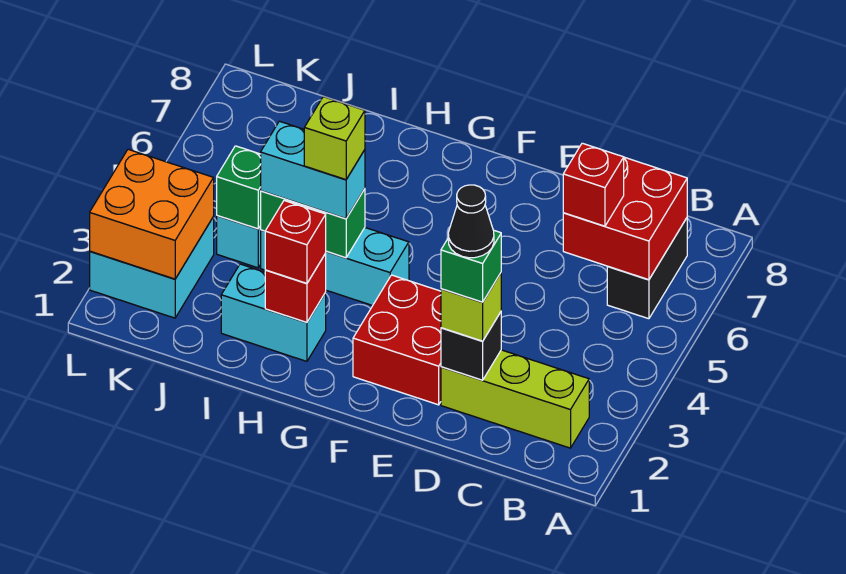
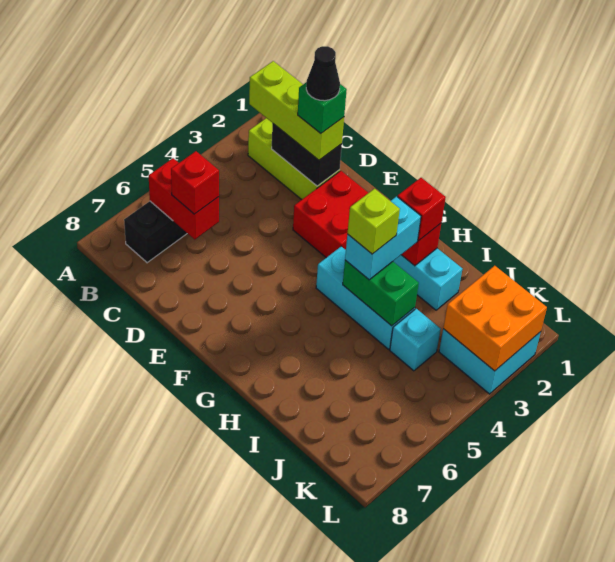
red 2x2 brick [563,157,687,280] -> red 1x2 brick [149,158,219,239]
black 1x1 brick [441,312,501,380] -> black 1x2 brick [272,123,342,186]
lime 1x1 brick [441,273,501,341] -> lime 1x3 brick [249,61,344,160]
cyan 1x2 brick [261,121,365,219] -> cyan 1x2 brick turned to [345,196,421,280]
green 1x1 brick [217,146,261,229] -> none

